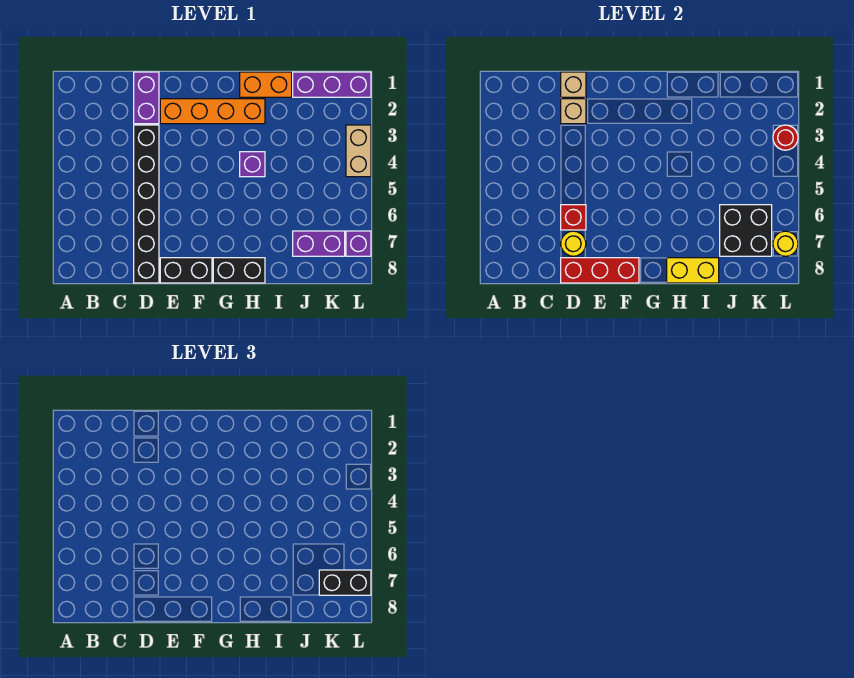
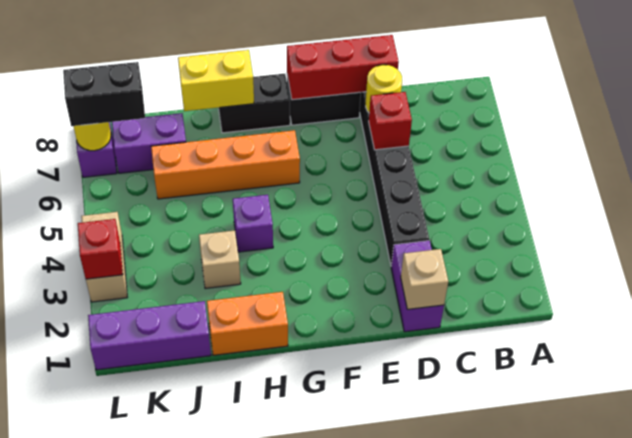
tan 1x1 brick [561,99,586,124] -> tan 1x1 brick moved to [199,230,241,289]
orange 1x4 brick [160,99,265,124] -> orange 1x4 brick moved to [151,130,300,199]
black 2x2 brick [720,205,772,256] -> none
red 1x1 round brick [773,125,798,150] -> red 1x1 brick [78,219,123,279]

